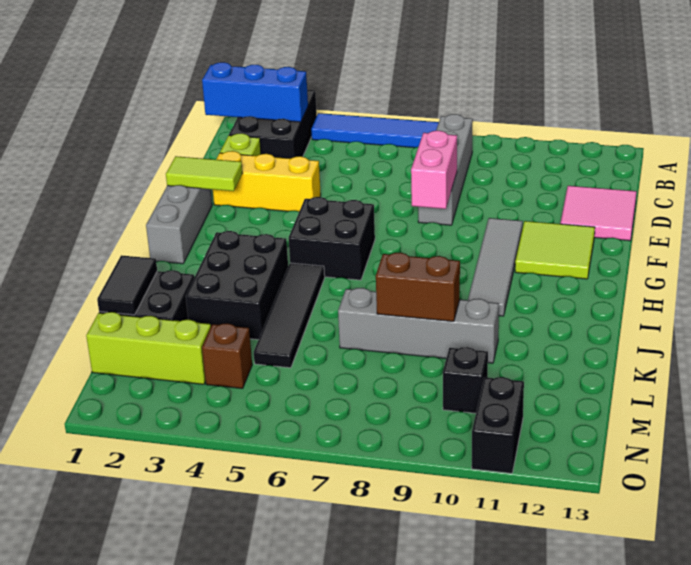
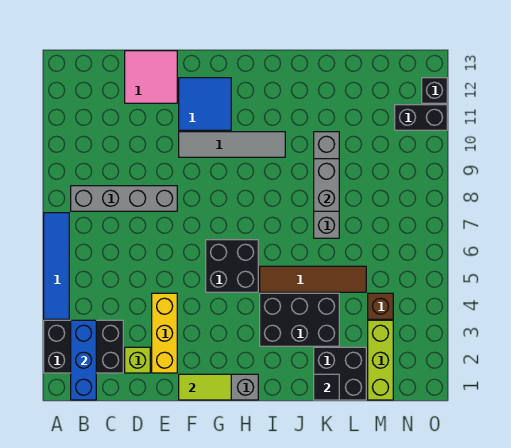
pink 1x2 brick [411,131,457,209] -> none
lime 1x2 tile [166,156,242,191] -> lime 1x2 tile turned to [179,374,231,400]
lime 2x2 tile [515,221,595,279] -> blue 2x2 tile [179,78,231,130]
black 1x4 tile [254,263,325,368] -> brown 1x4 tile [260,266,366,292]
black 1x2 tile [97,255,157,315] -> black 1x1 tile [314,374,339,400]
brown 1x2 brick [376,253,460,321] -> grey 1x2 brick [314,159,339,211]
black 1x1 brick [443,347,488,413] -> black 1x1 brick moved to [422,78,447,103]

